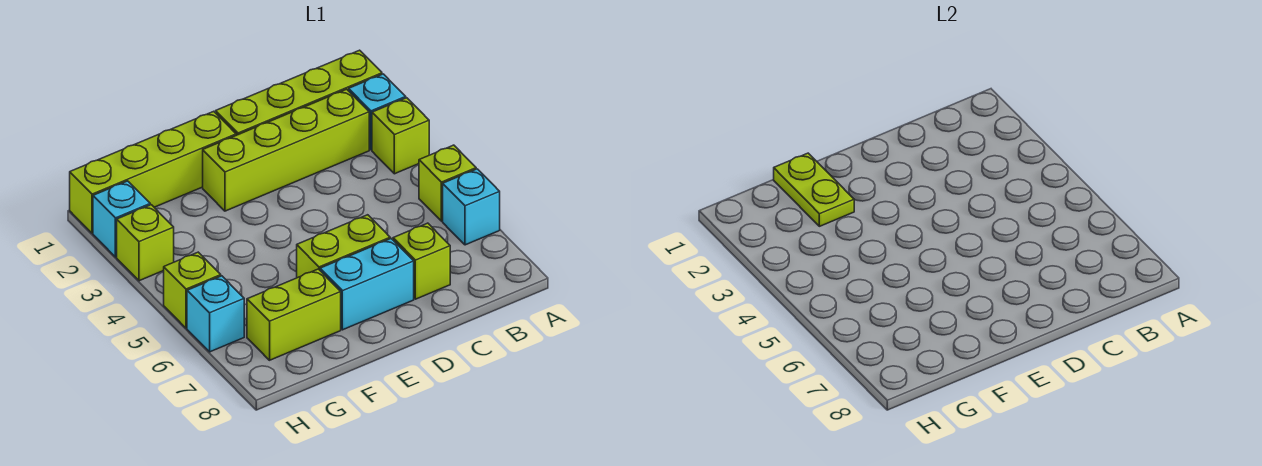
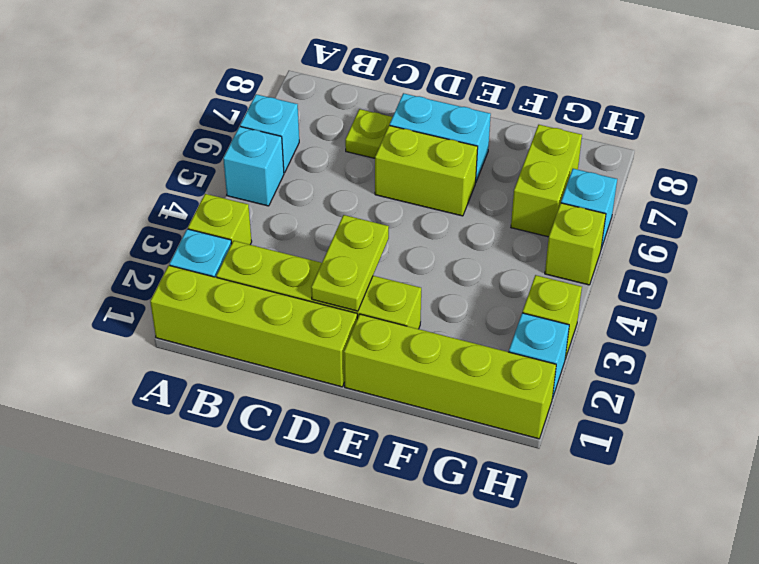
lime 1x1 brick [419,145,476,221] -> cyan 1x1 brick [223,126,284,206]
lime 1x1 brick [393,223,450,299] -> lime 1x1 plate [345,109,392,158]
lime 1x2 plate [774,153,854,226] -> lime 1x2 plate moved to [311,215,389,311]
lime 1x2 brick [247,269,341,360] -> lime 1x2 brick turned to [511,125,582,237]

